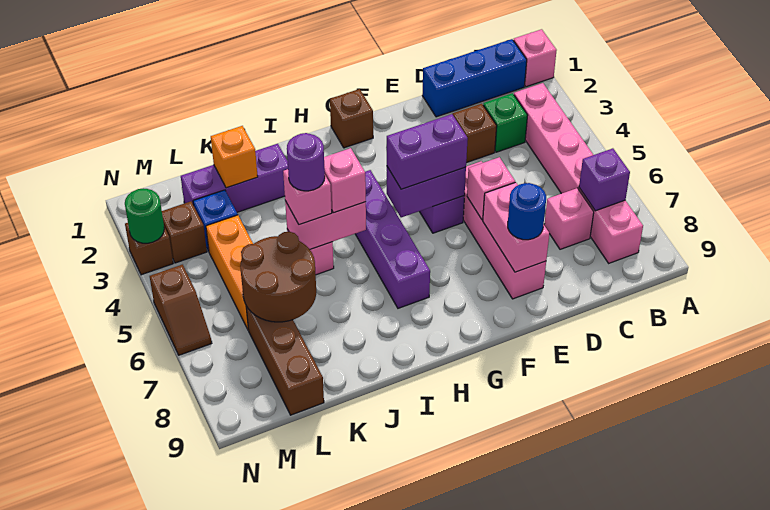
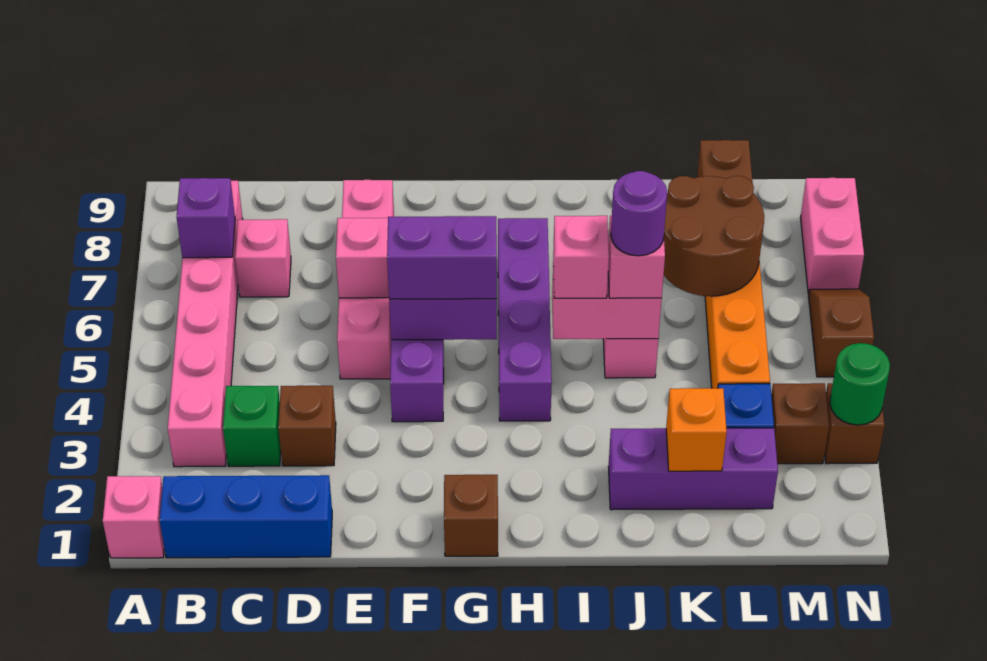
pink 1x2 brick [483,182,549,272] -> pink 1x2 brick moved to [801,178,864,294]
blue 1x1 round brick [508,183,546,240] -> none

